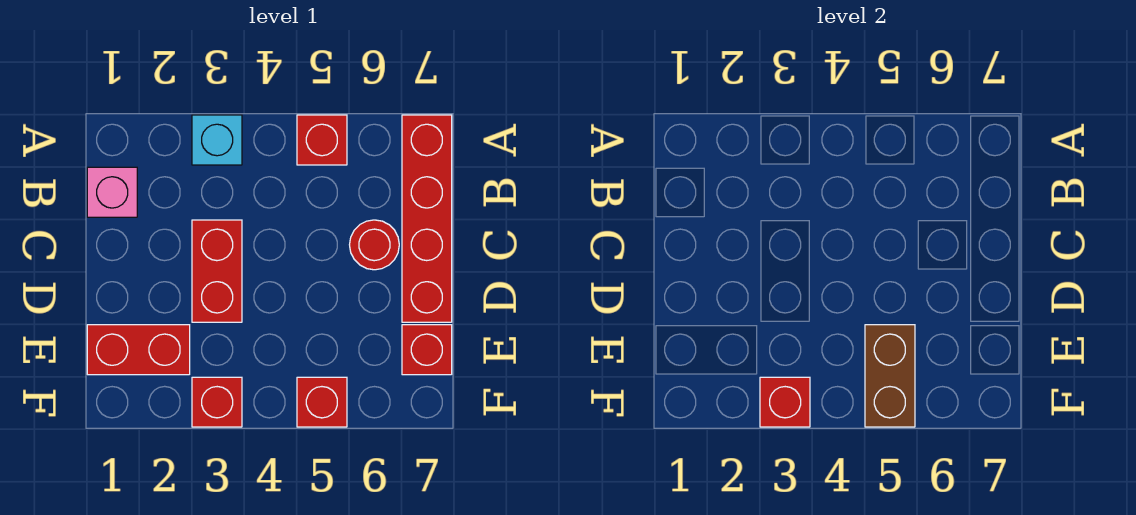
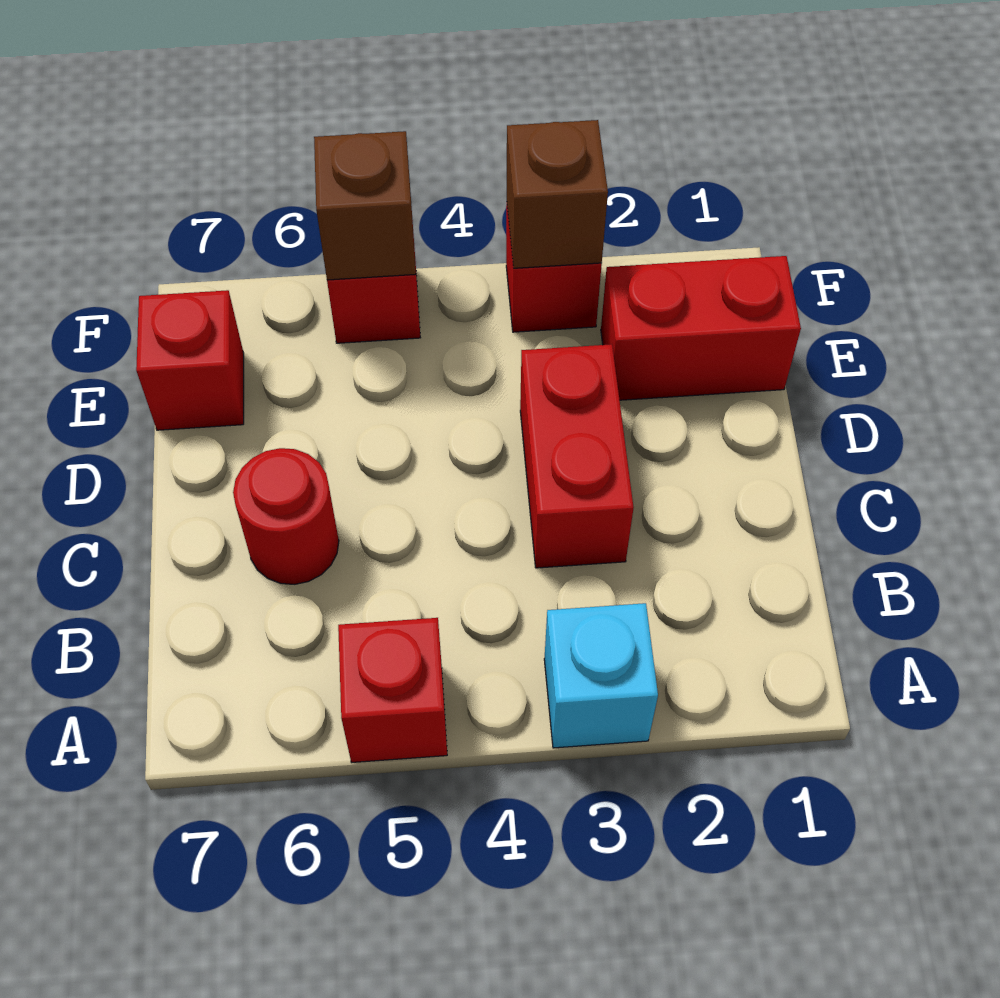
red 1x4 brick [402,115,452,322] -> none
pink 1x1 brick [87,167,137,217] -> none
brown 1x2 brick [865,325,915,427] -> brown 1x1 brick [314,131,416,280]
red 1x1 brick [760,377,810,427] -> brown 1x1 brick [507,120,608,268]

